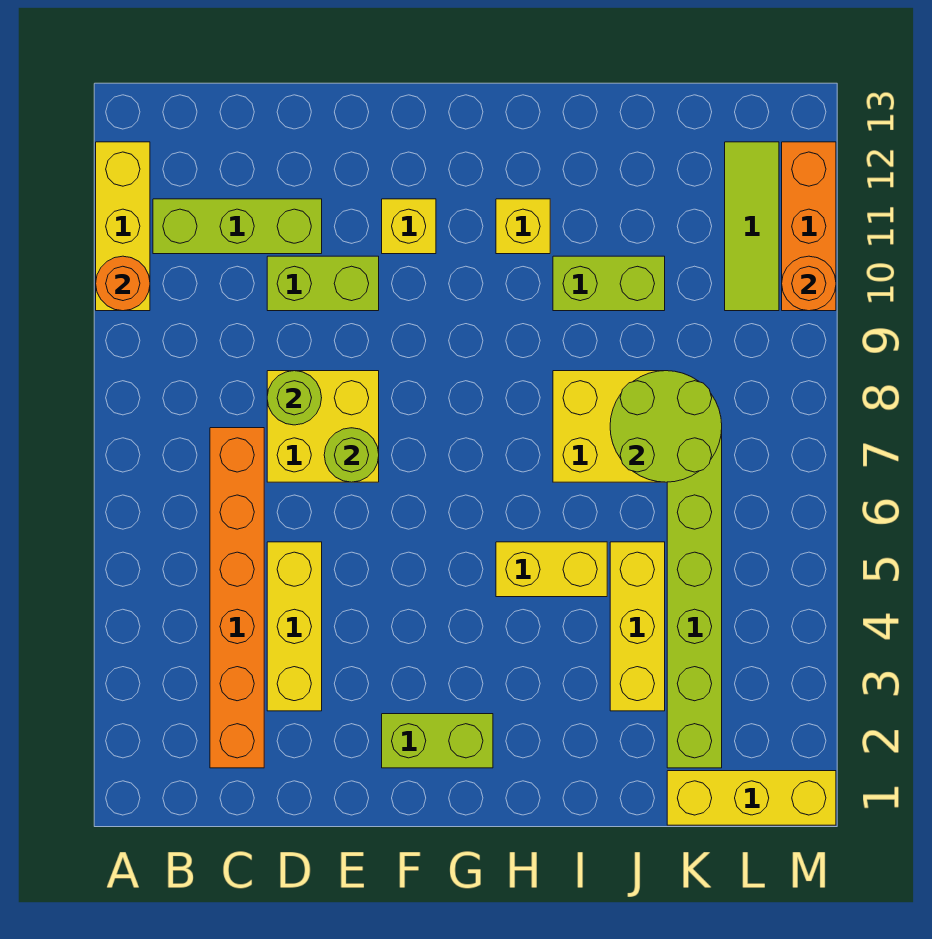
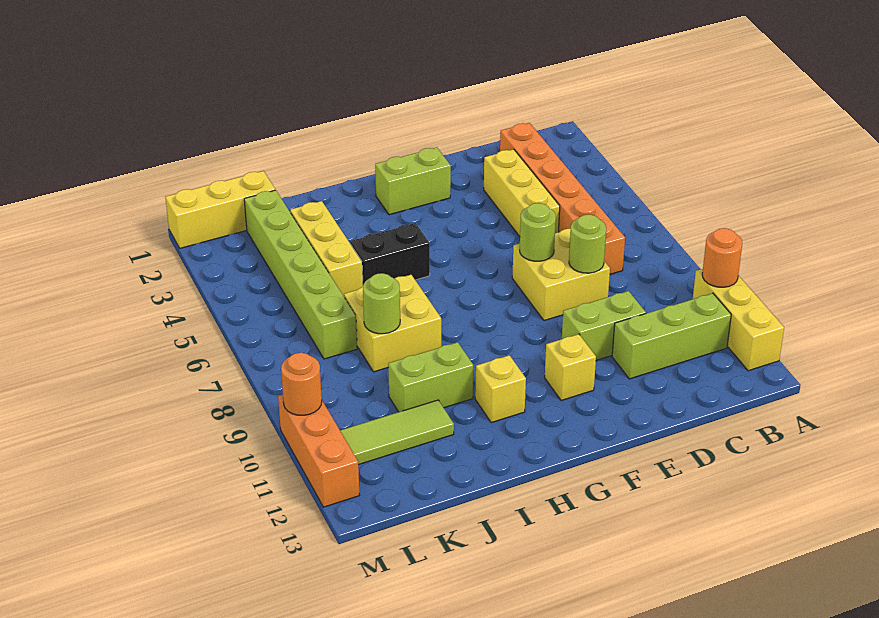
yellow 1x2 brick [496,542,607,597] -> black 1x2 brick [350,223,430,284]
lime 2x2 round brick [610,371,722,482] -> lime 1x1 round brick [363,273,400,334]
lime 1x3 tile [725,142,779,311] -> lime 1x3 tile turned to [340,400,454,465]

